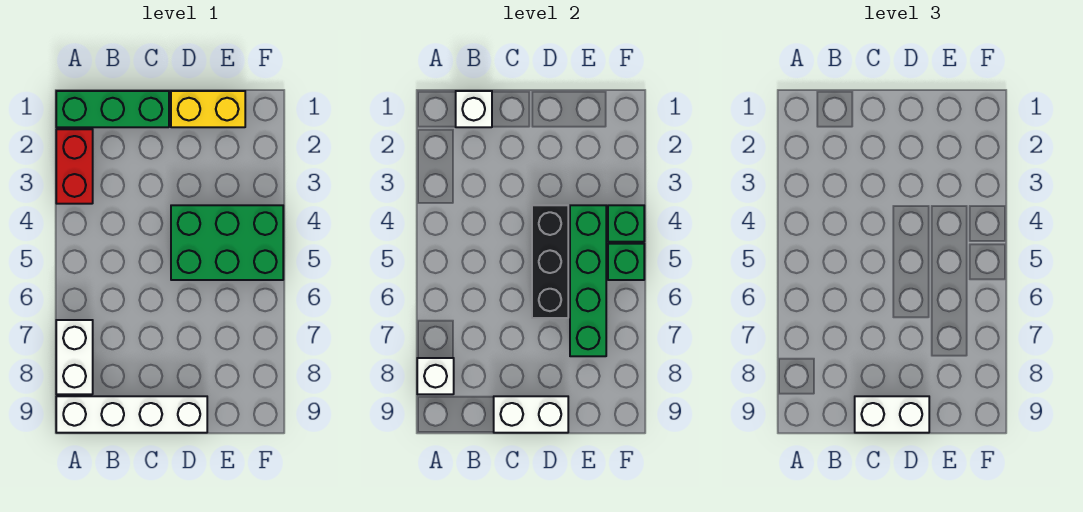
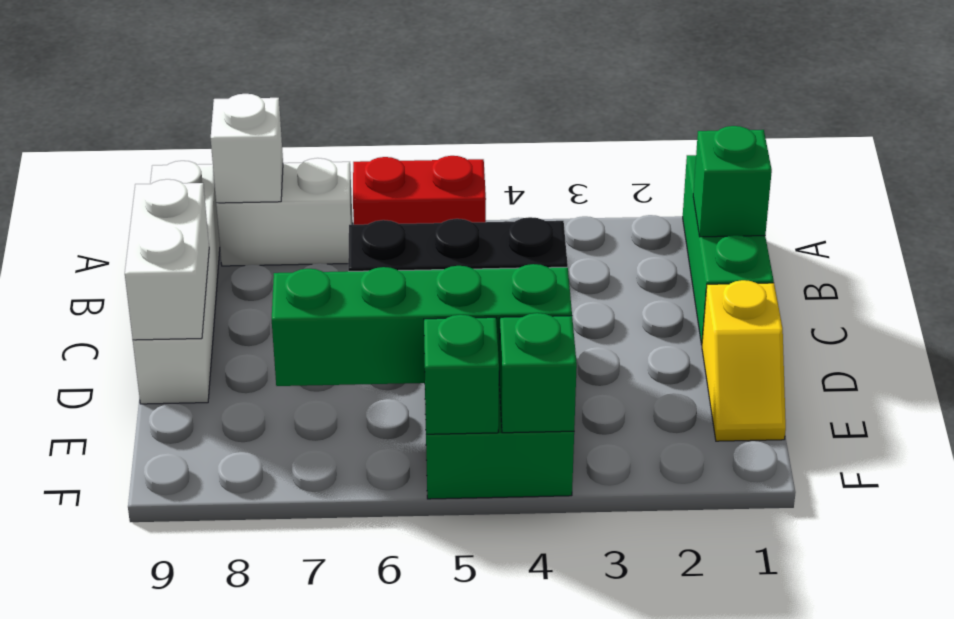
red 1x2 brick [56,129,93,204] -> red 1x2 brick moved to [353,156,486,225]
white 1x1 brick [456,91,492,127] -> green 1x1 brick [693,126,772,237]
white 1x2 brick [855,396,929,433] -> none
yellow 1x2 brick [171,91,245,127] -> yellow 1x2 slope [702,280,786,441]

